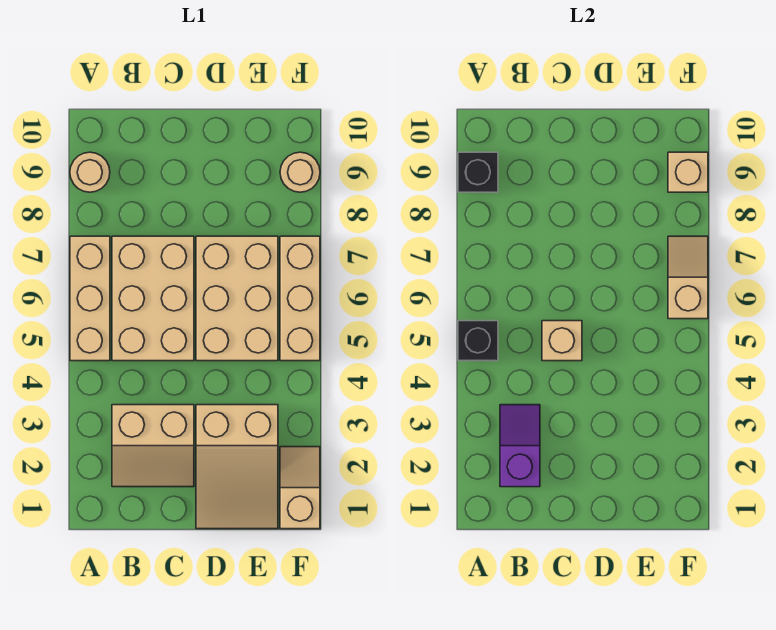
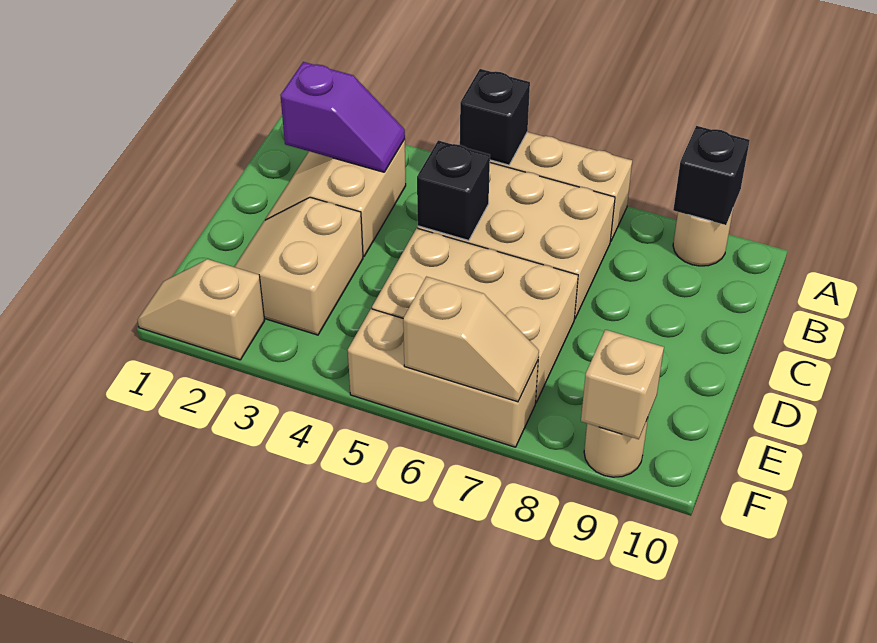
tan 1x1 brick [542,321,582,361] -> black 1x1 brick [417,140,490,241]
tan 2x3 slope [196,405,278,529] -> tan 2x2 slope [234,197,363,335]
tan 1x2 slope [280,447,320,529] -> tan 1x2 slope turned to [137,259,265,360]

